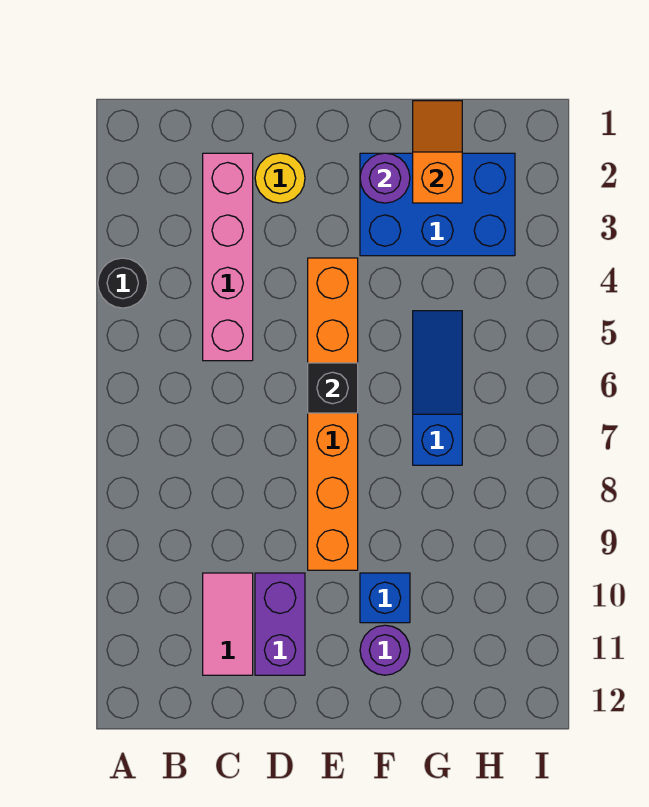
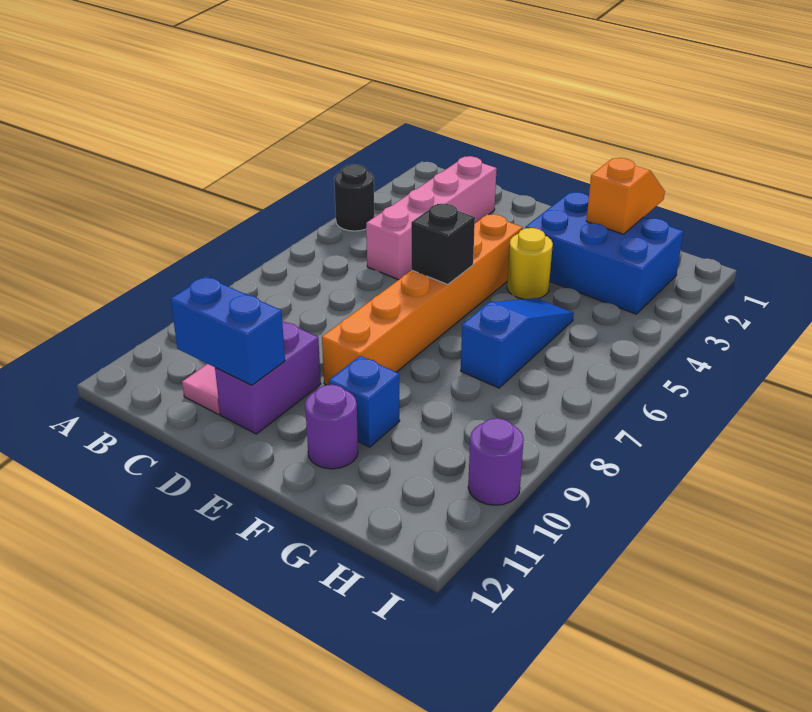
none -> blue 1x2 brick [171,277,285,385]
yellow 1x1 round brick [255,153,305,203] -> yellow 1x1 round brick moved to [507,228,553,299]
purple 1x1 round brick [360,153,410,203] -> purple 1x1 round brick moved to [468,418,524,505]

